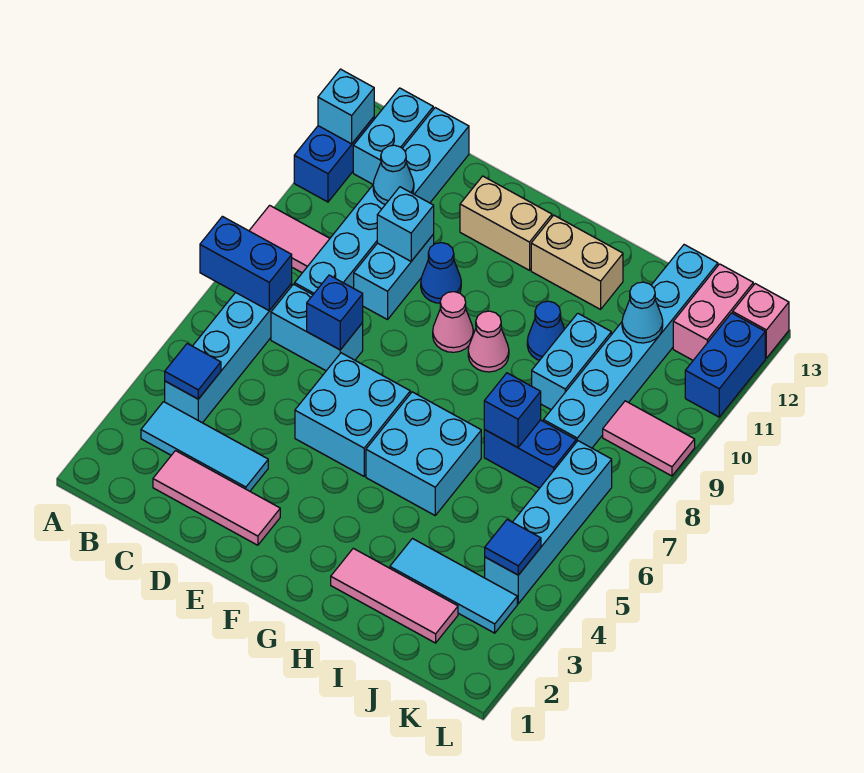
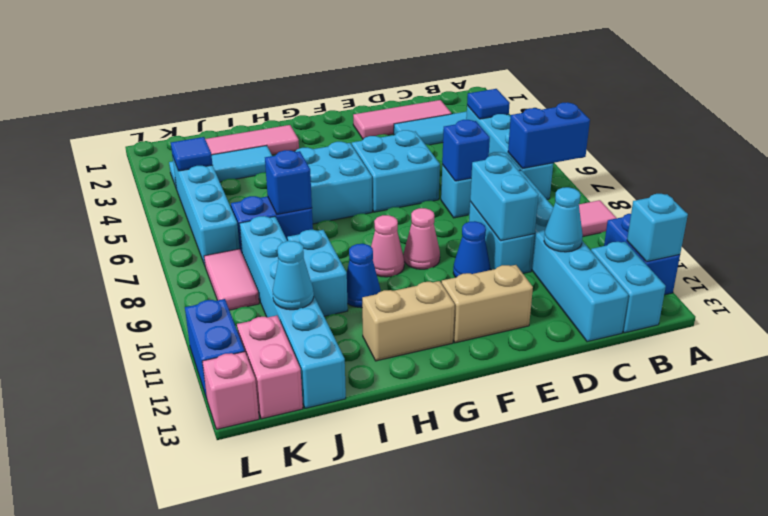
cyan 1x1 brick [377,187,434,261] -> cyan 1x2 brick [470,155,539,241]
pink 1x2 tile [603,401,695,476] -> pink 1x2 tile turned to [204,249,259,310]

